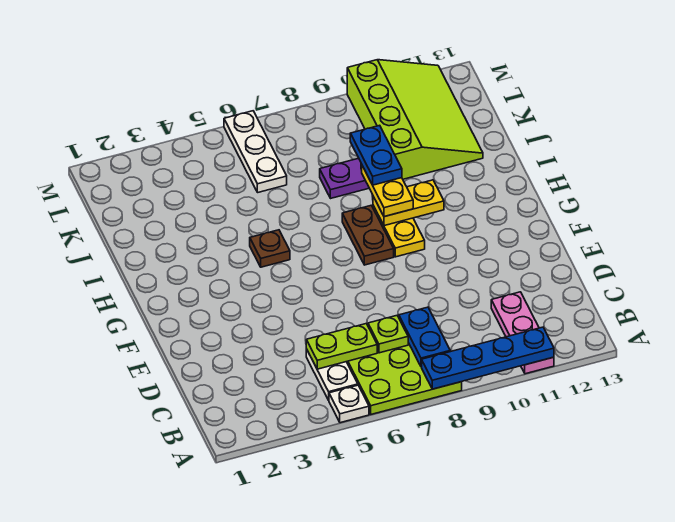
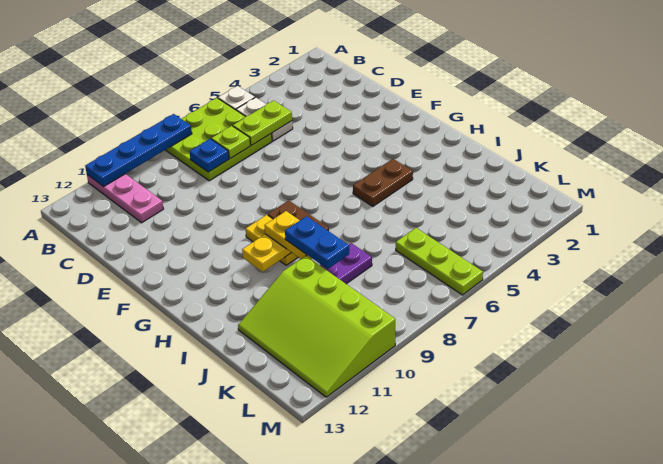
blue 1x2 plate [399,307,450,367] -> blue 1x1 plate [190,139,229,172]
brown 1x1 plate [250,230,290,267] -> brown 1x2 plate [353,159,413,206]
white 1x3 plate [224,111,287,192] -> lime 1x3 plate [396,228,483,295]

